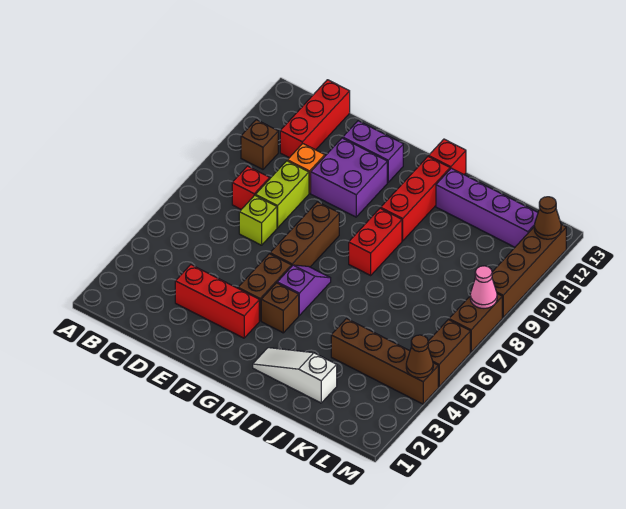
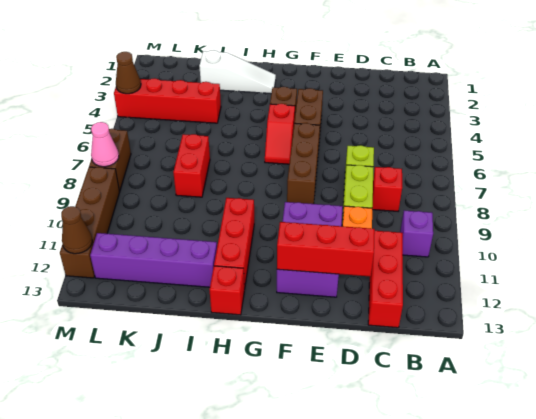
brown 1x1 brick [241,120,278,170] -> purple 1x1 brick [400,210,433,257]
red 1x3 brick [175,265,259,338] -> red 1x3 brick moved to [277,222,375,276]
purple 1x2 slope [277,265,331,315] -> red 1x2 slope [265,104,295,164]
red 1x2 brick [349,208,402,275] -> red 1x2 brick moved to [173,134,210,197]
brown 1x4 brick [331,319,438,404] -> red 1x4 brick [114,78,221,123]
brown 1x2 brick [428,320,470,387] -> none

